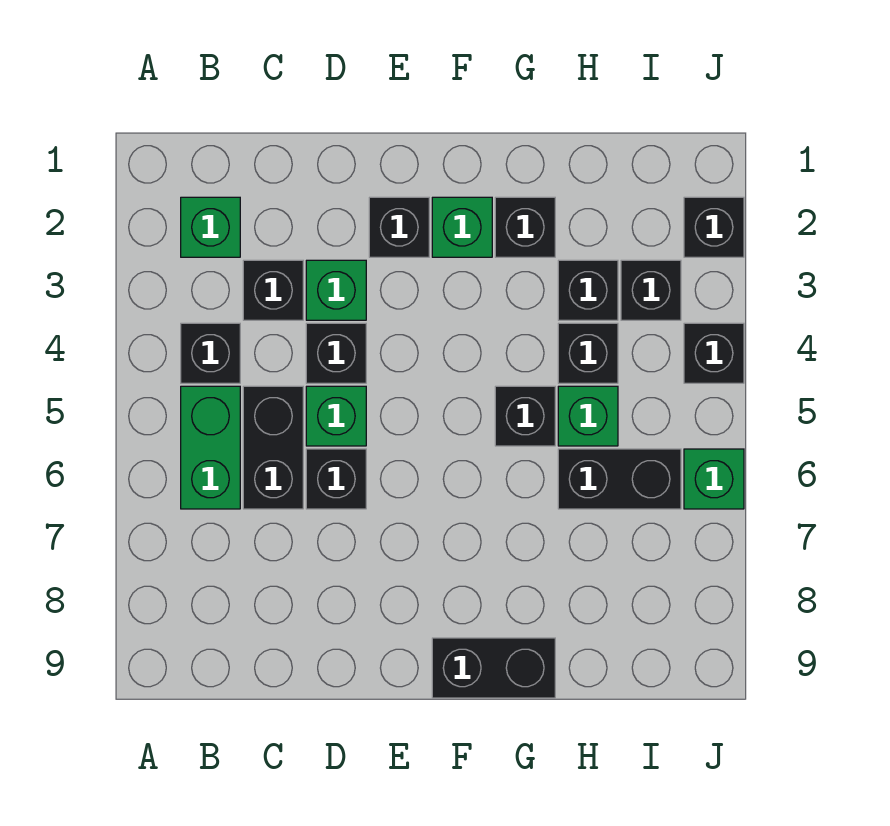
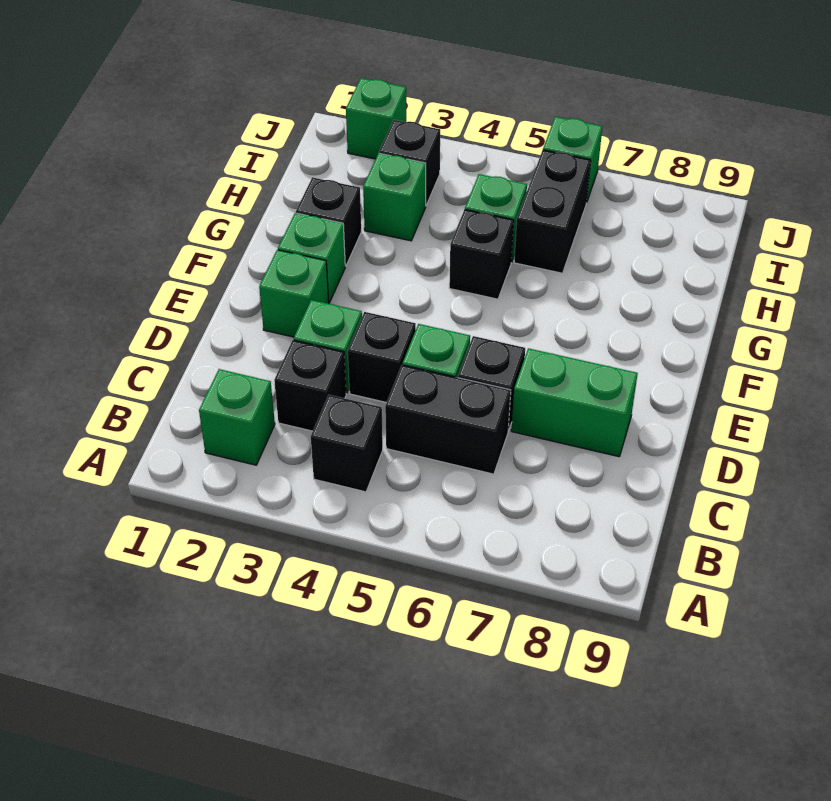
green 1x2 brick [181,386,240,509] -> green 1x2 brick moved to [511,348,638,457]
black 1x1 brick [369,197,429,257] -> green 1x1 brick [259,250,329,337]
black 1x2 brick [432,638,555,698] -> none
black 1x1 brick [558,260,618,320] -> green 1x1 brick [363,153,426,241]
black 1x1 brick [558,323,618,383] -> none
black 1x1 brick [684,197,744,257] -> green 1x1 brick [346,78,406,159]
black 1x1 brick [684,323,744,383] -> none

